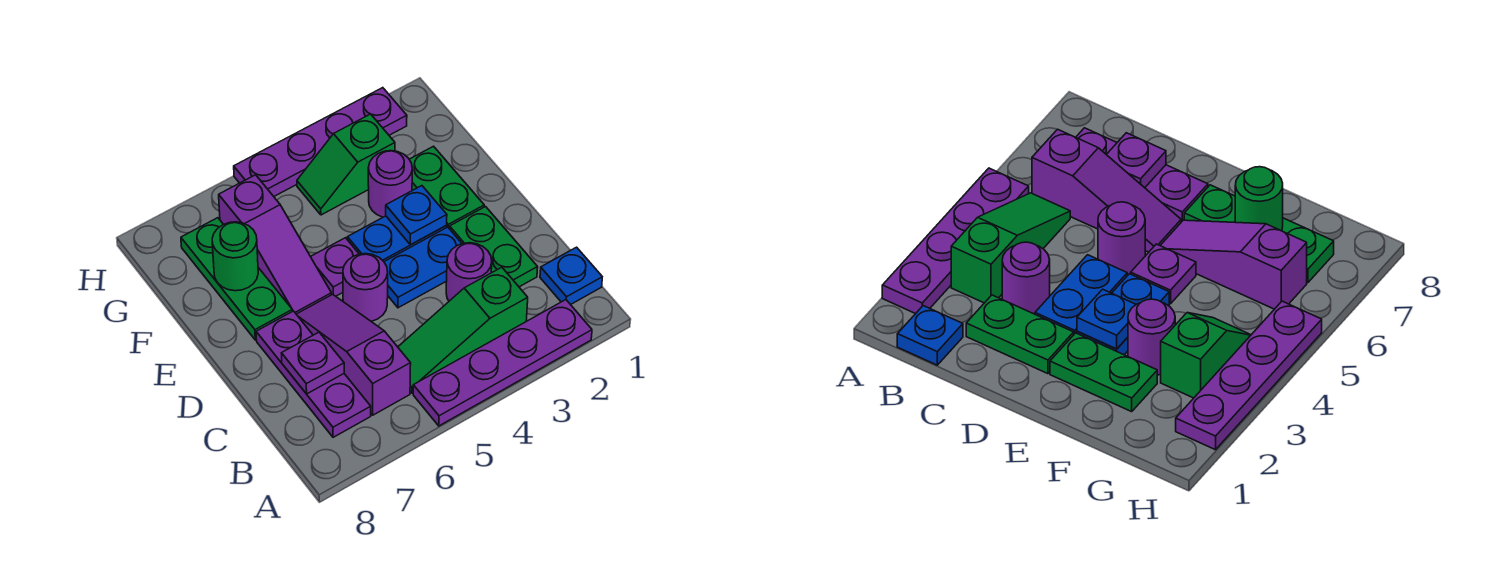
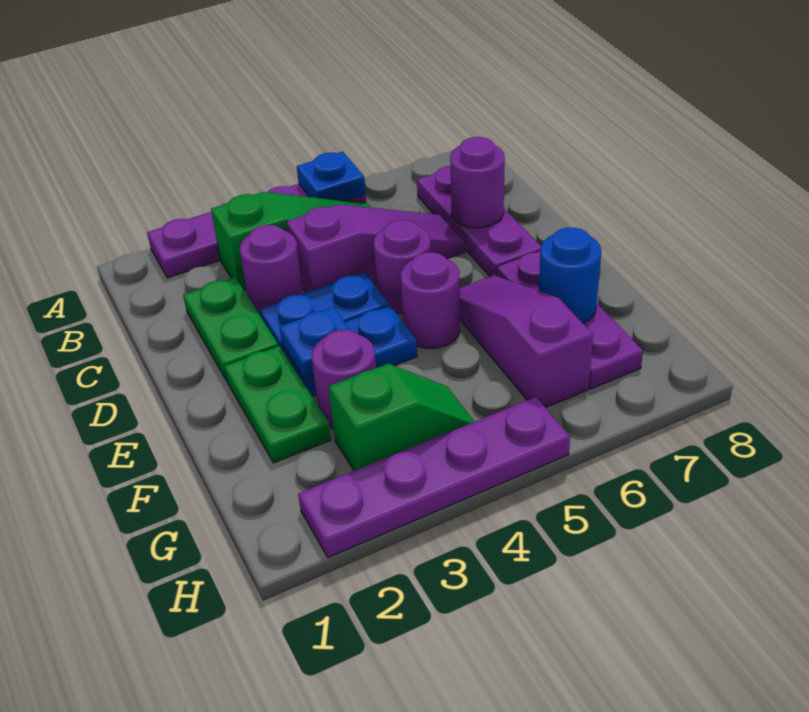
blue 1x1 plate [540,247,602,305] -> blue 1x1 plate moved to [297,152,366,201]
purple 1x3 slope [296,294,411,415] -> purple 1x3 slope turned to [286,204,465,293]
purple 1x1 plate [281,332,344,394] -> purple 1x1 round brick [450,137,505,228]
purple 1x1 plate [311,238,359,296] -> purple 1x1 round brick [401,253,460,348]
green 1x3 plate [181,218,292,340] -> purple 1x3 plate [497,251,643,389]
green 1x1 round brick [212,222,258,291] -> blue 1x1 round brick [539,228,601,323]

